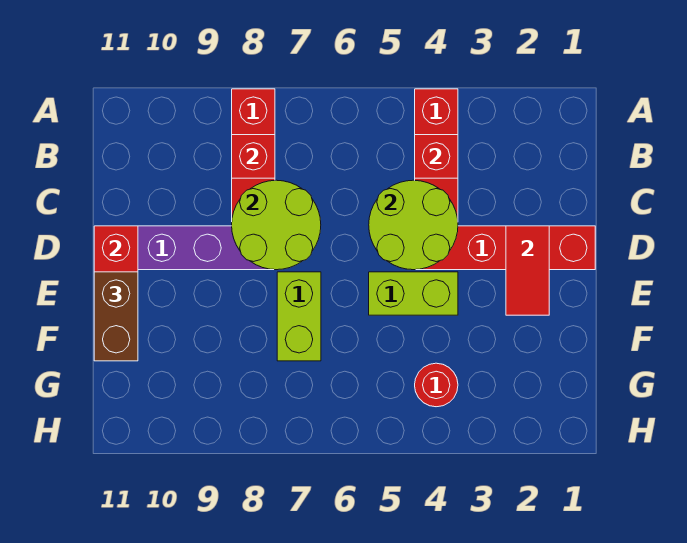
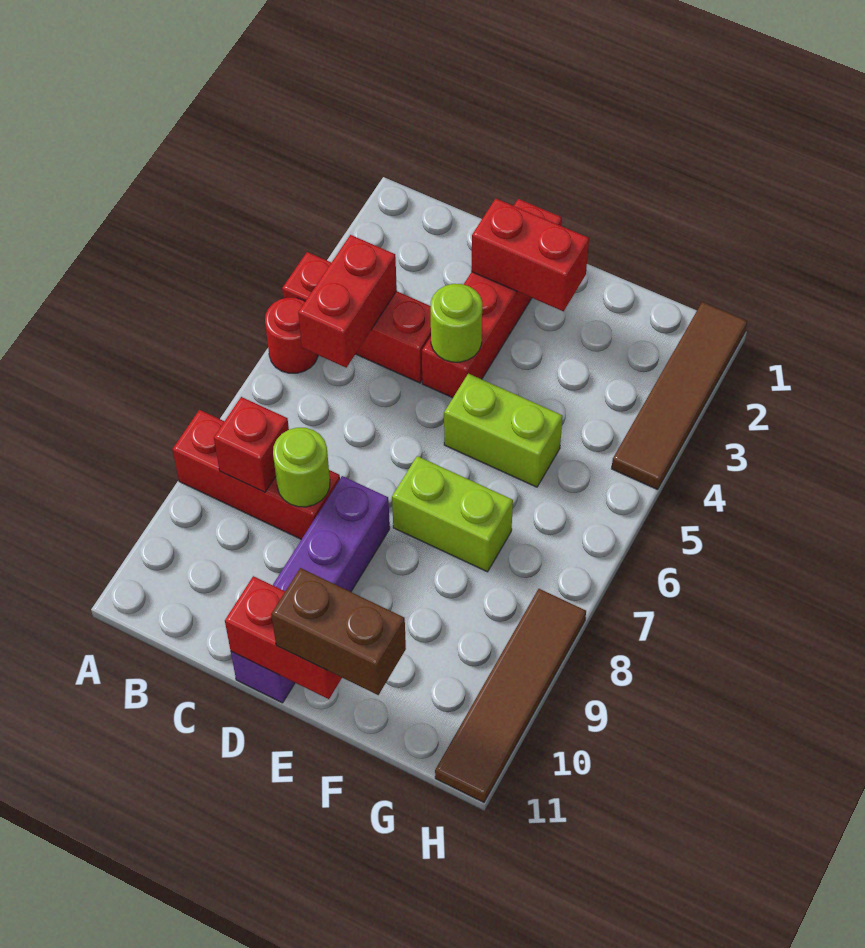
red 1x1 brick [415,135,458,178] -> red 1x2 brick [298,235,397,367]
lime 2x2 round brick [369,180,458,270] -> lime 1x1 round brick [431,284,482,362]
lime 2x2 round brick [232,180,321,270] -> lime 1x1 round brick [273,428,330,507]
red 1x2 tile [506,226,549,315] -> red 1x2 brick [471,198,589,311]
lime 1x2 brick [369,272,458,315] -> lime 1x2 brick turned to [444,374,563,487]
red 1x1 round brick [415,363,458,407] -> red 1x1 round brick moved to [265,298,318,373]
none -> brown 1x4 tile [612,302,747,490]
none -> brown 1x4 tile [435,589,586,802]

